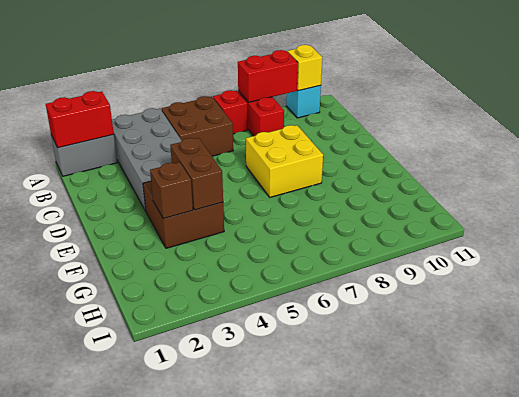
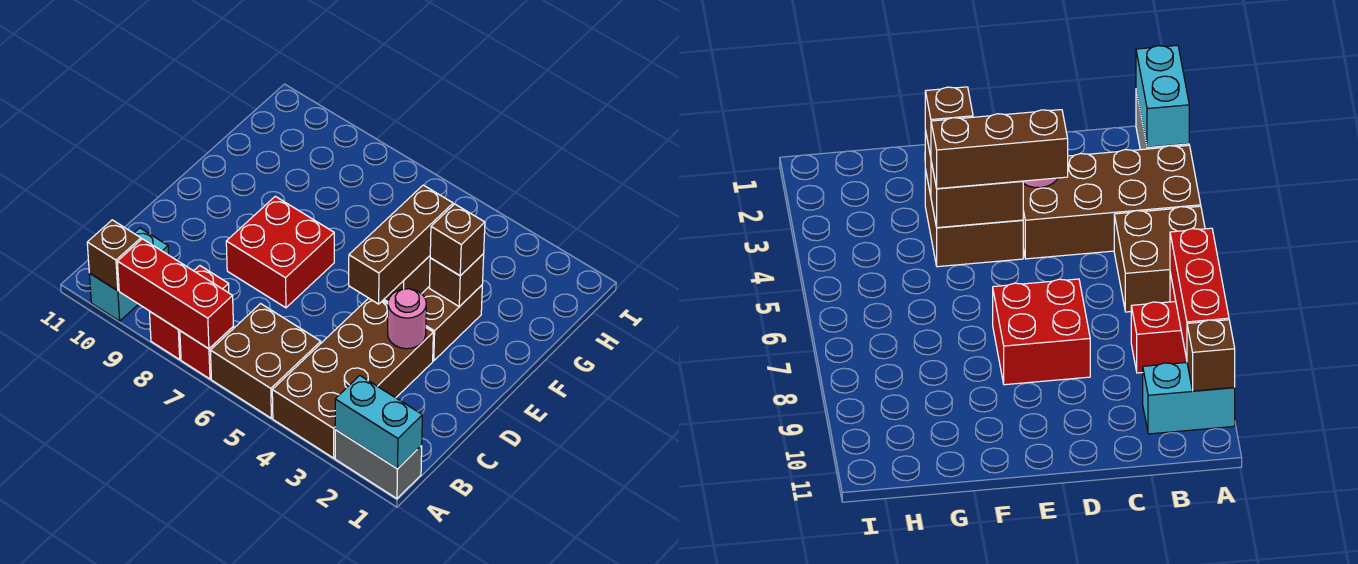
red 1x2 brick [46,91,114,148] -> cyan 1x2 brick [335,376,422,469]
grey 2x4 brick [112,108,182,211] -> brown 2x4 brick [272,298,433,458]
red 1x2 brick [238,50,298,102] -> red 1x3 brick [117,239,233,349]
cyan 1x1 brick [286,85,321,118] -> cyan 1x2 brick [89,228,169,321]
yellow 1x1 brick [288,45,322,91] -> brown 1x1 brick [87,220,141,291]
none -> pink 1x1 round brick [388,289,426,349]
none -> brown 1x3 brick [349,185,453,304]
yellow 2x2 brick [246,125,323,197] -> red 2x2 brick [226,196,334,308]
none -> brown 1x1 brick [430,204,485,276]

